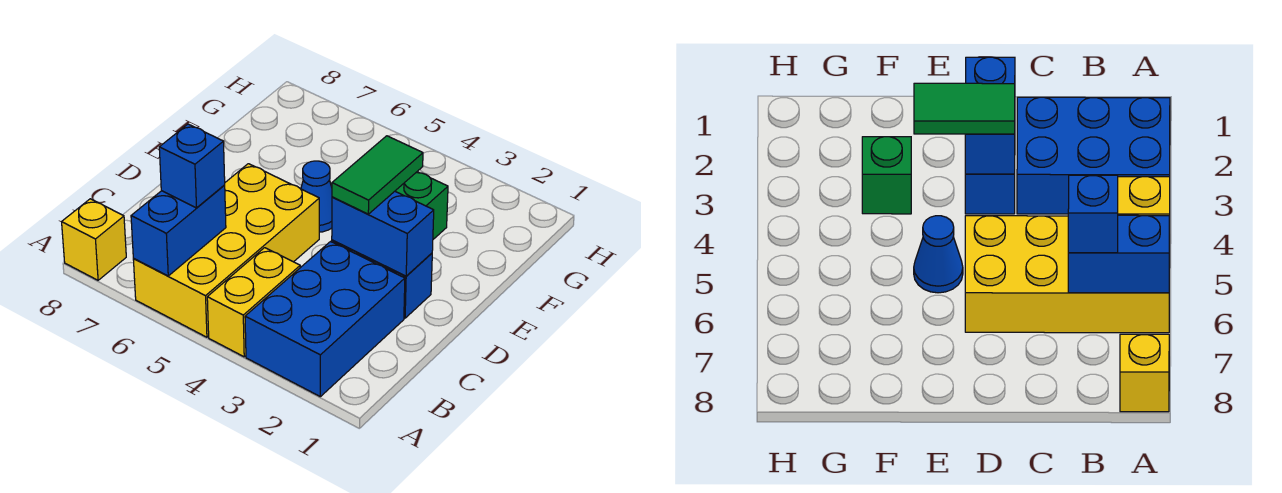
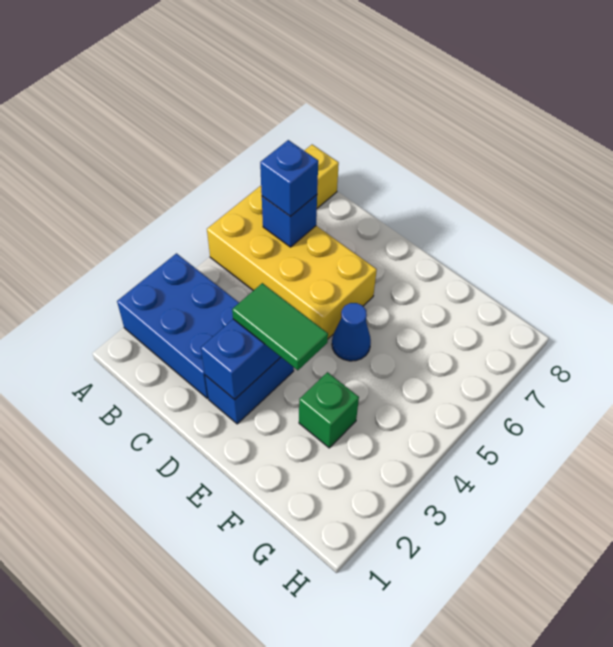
yellow 1x2 brick [207,248,300,357] -> none
blue 1x2 brick [131,185,226,276] -> blue 1x1 brick [262,195,317,247]

